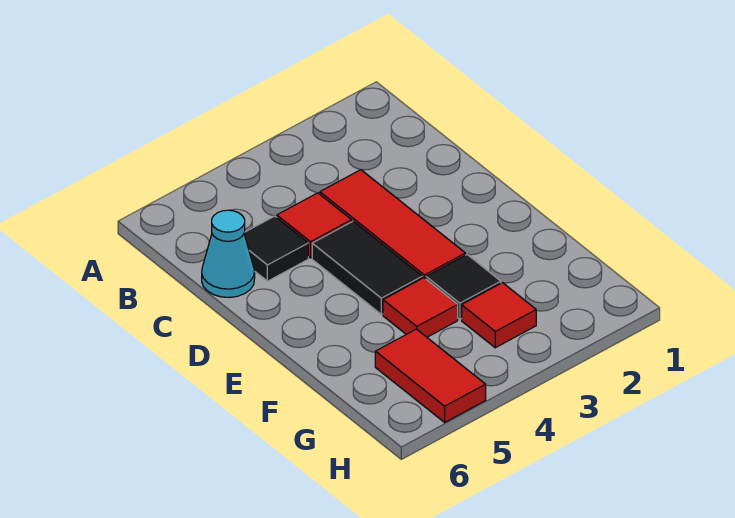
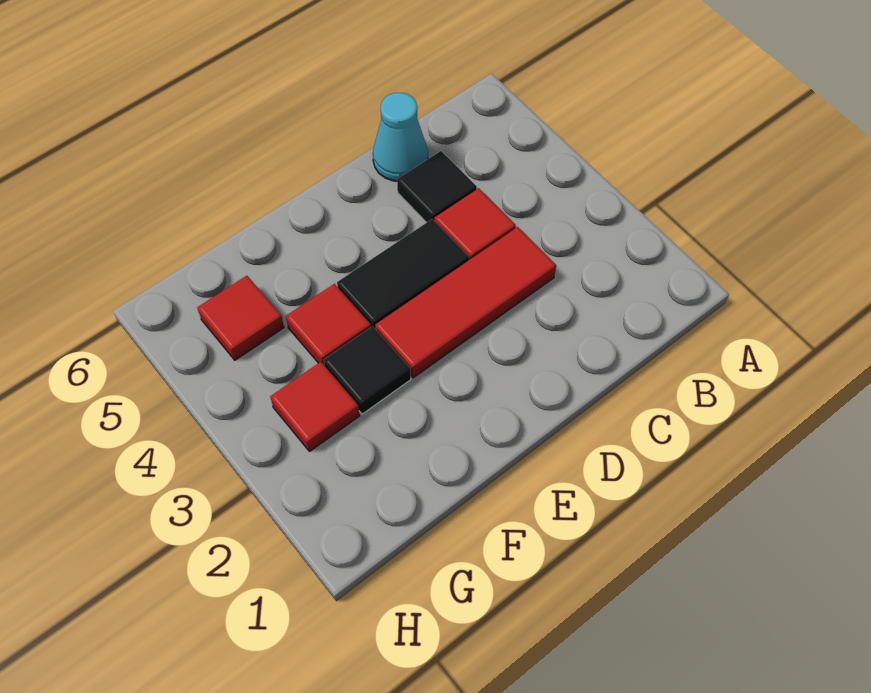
red 1x2 tile [375,329,486,422] -> red 1x1 tile [197,276,284,360]

